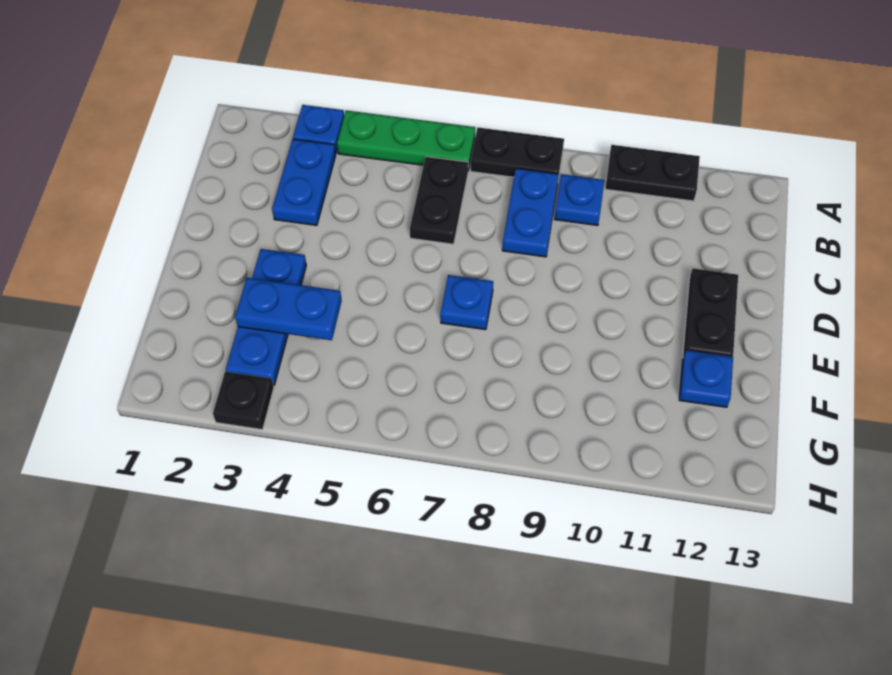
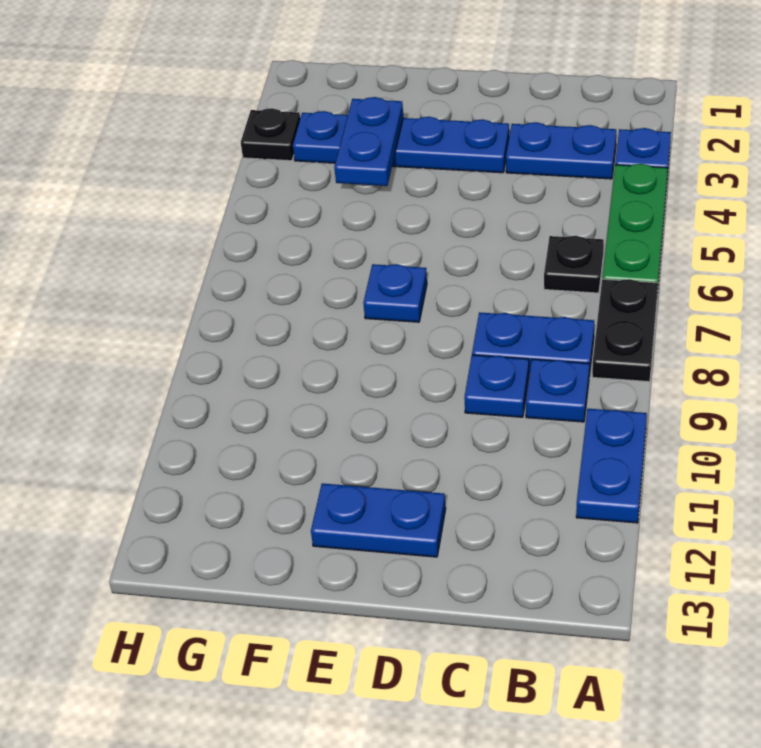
black 1x2 plate [605,145,700,201] -> blue 1x2 plate [576,409,647,523]
black 1x2 plate [410,157,468,244] -> black 1x1 plate [544,236,604,293]
black 1x2 plate [683,268,738,357] -> blue 1x2 plate [311,483,446,557]
blue 1x3 plate [226,249,306,386] -> blue 1x4 plate [293,111,509,173]
blue 1x1 plate [679,350,733,407] -> blue 1x1 plate moved to [464,355,529,417]

